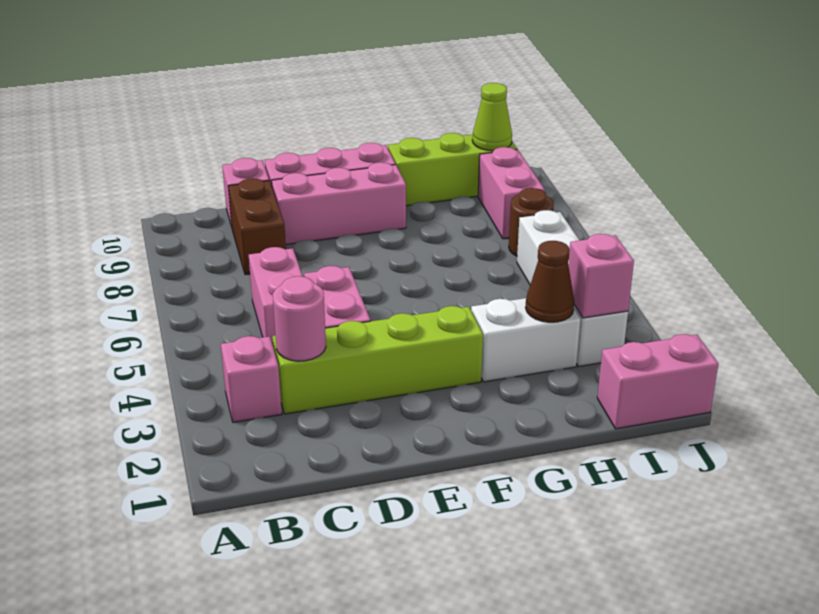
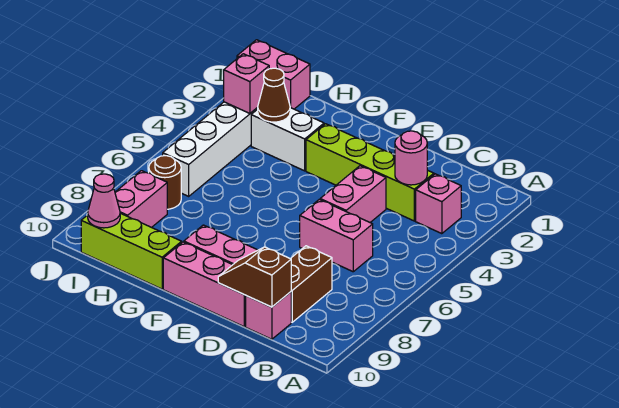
pink 1x2 brick [249,247,303,345] -> pink 1x2 brick turned to [300,199,373,272]
none -> brown 1x2 slope [218,247,291,307]
lime 1x1 cone [472,83,512,151] -> pink 1x1 cone [88,174,120,228]

